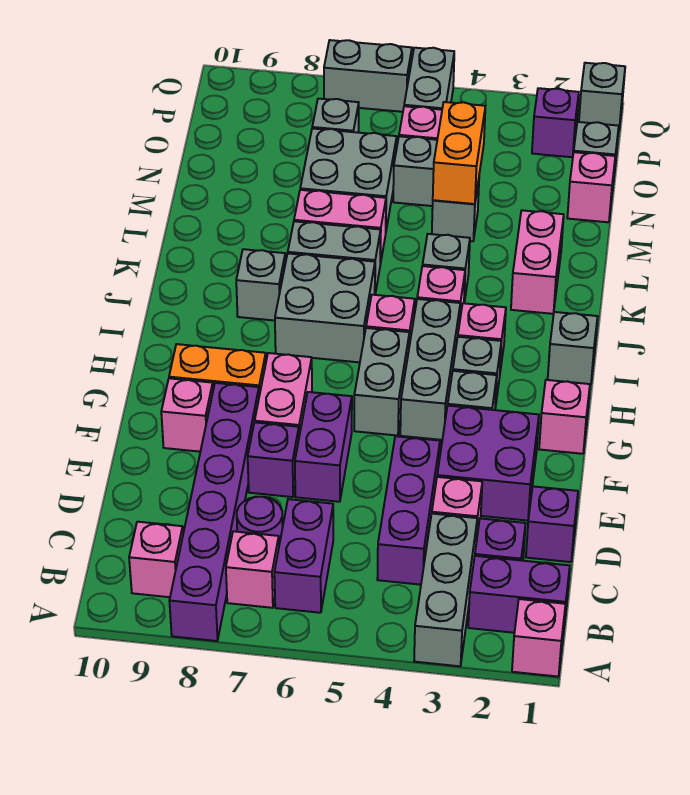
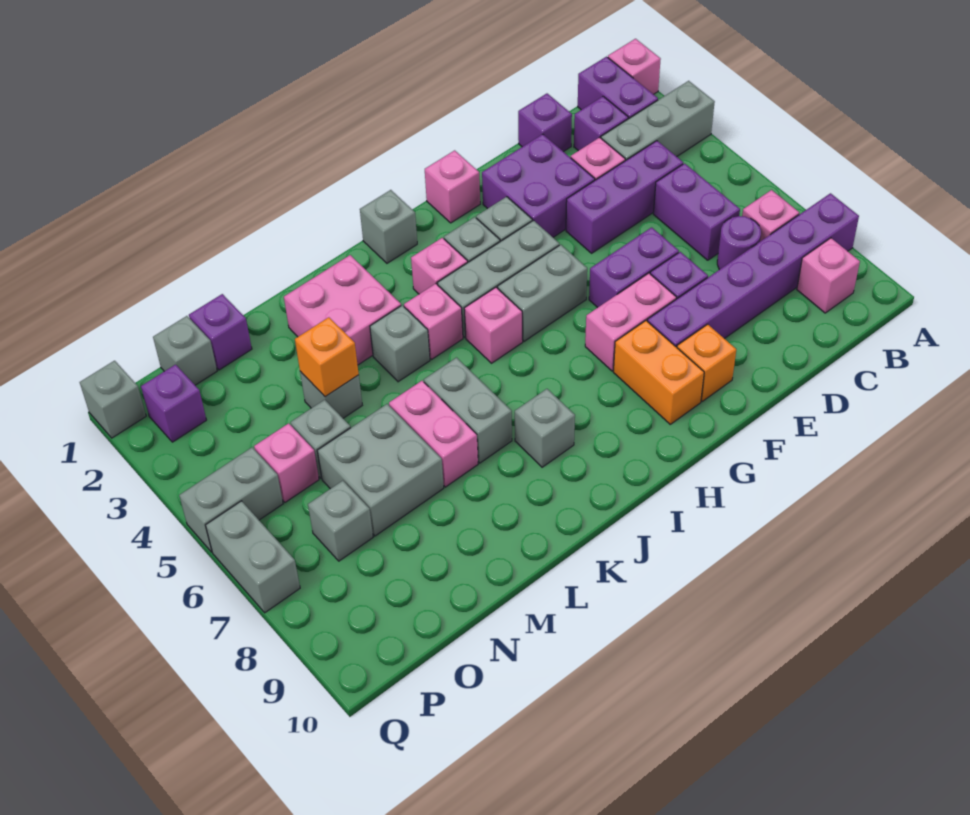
purple 1x2 brick [274,499,333,613] -> purple 1x2 brick turned to [653,163,740,260]
pink 1x1 brick [161,378,213,452] -> orange 1x1 brick [677,324,736,401]
grey 2x2 brick [275,253,375,362] -> none
pink 1x2 brick [511,210,564,314] -> pink 2x2 brick [284,255,401,365]
orange 1x2 brick [433,102,485,204] -> orange 1x1 brick [295,317,359,397]
pink 1x1 brick [567,152,615,222] -> purple 1x1 brick [189,294,252,370]

